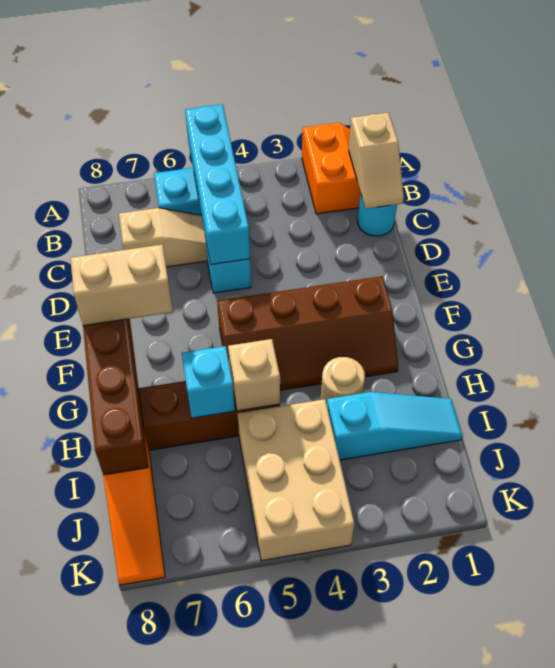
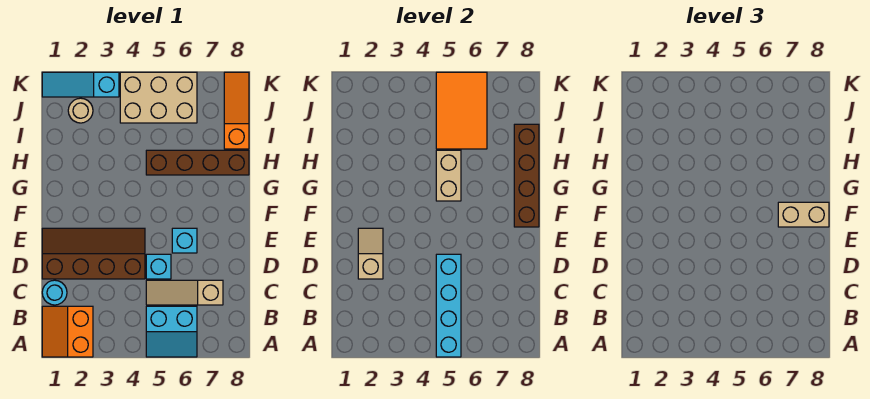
tan 1x2 slope [348,113,404,209] -> tan 1x2 slope moved to [358,228,383,279]
brown 2x4 slope [217,276,398,390] -> brown 2x4 slope moved to [42,228,145,279]
tan 1x1 round brick [321,357,365,404] -> tan 1x1 round brick moved to [68,98,93,123]
tan 1x1 brick [228,339,280,411] -> tan 1x2 brick [436,150,461,201]
cyan 1x1 brick [182,346,235,418] -> cyan 1x1 brick moved to [172,228,197,253]
cyan 1x3 slope [327,392,463,460] -> cyan 1x3 slope moved to [42,72,119,97]
tan 2x3 brick [237,399,354,561] -> tan 2x3 brick turned to [120,72,197,123]
none -> orange 2x3 tile [436,72,487,149]

